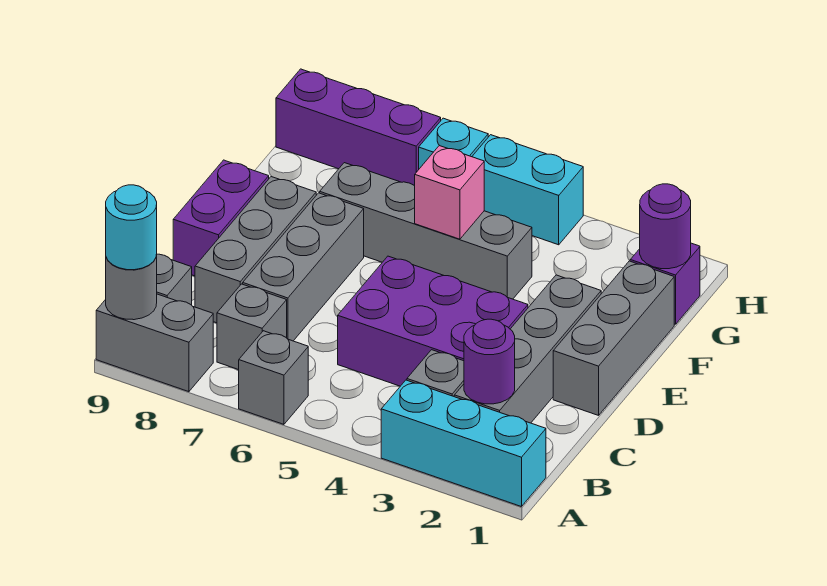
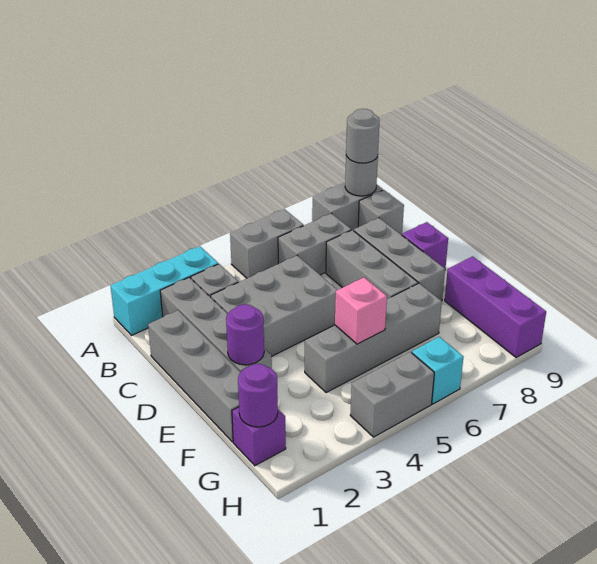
grey 1x1 brick [239,331,308,424] -> grey 1x2 brick [230,209,303,278]
cyan 1x1 round brick [106,185,157,270] -> grey 1x1 round brick [346,109,380,163]
purple 1x1 round brick [464,319,515,404] -> purple 1x1 round brick moved to [226,304,264,365]
grey 1x1 brick [217,284,287,370] -> grey 1x2 brick [278,213,351,275]
purple 2x3 brick [338,256,528,386] -> grey 2x3 brick [211,256,337,357]
grey 1x3 brick [553,261,674,415] -> grey 1x4 brick [148,310,241,442]
purple 1x2 brick [173,160,269,276] -> purple 1x1 brick [402,222,448,268]
cyan 1x2 brick [472,135,583,245] -> grey 1x2 brick [350,352,434,437]
purple 1x3 brick [276,69,441,186] -> purple 1x3 brick turned to [445,256,546,358]

